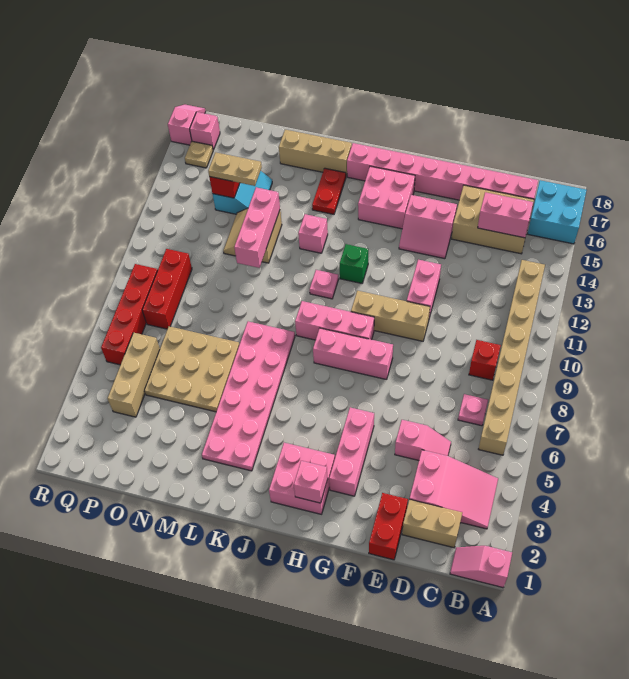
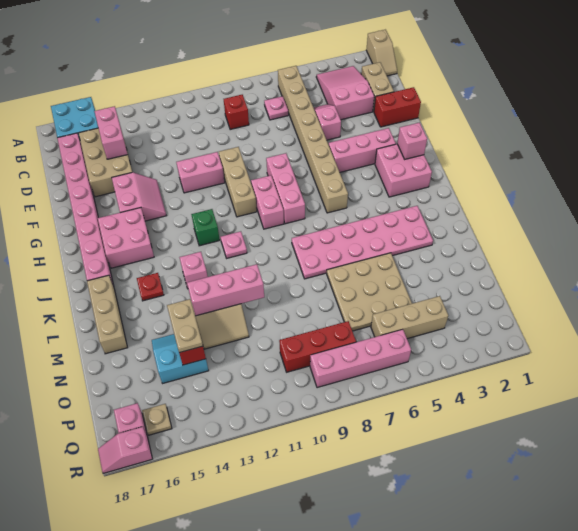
pink 1x2 slope [450,546,512,588] -> tan 1x2 slope [366,30,397,76]
tan 1x8 brick [479,260,545,455] -> tan 1x8 brick turned to [278,66,348,213]
pink 1x3 brick [295,301,374,340] -> pink 1x2 brick [251,175,284,229]
red 1x2 plate [312,168,346,214] -> red 1x1 plate [137,273,164,301]
red 1x4 brick [101,264,158,365] -> pink 1x4 brick [310,329,411,388]

